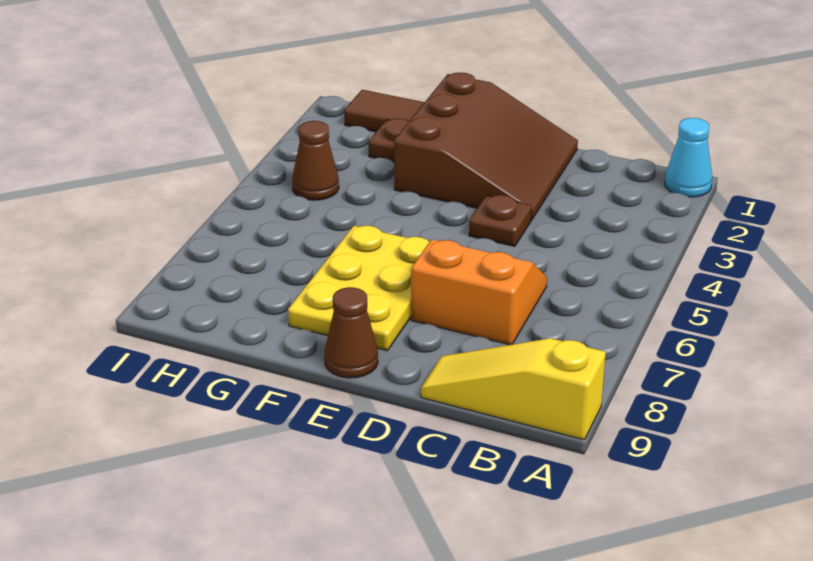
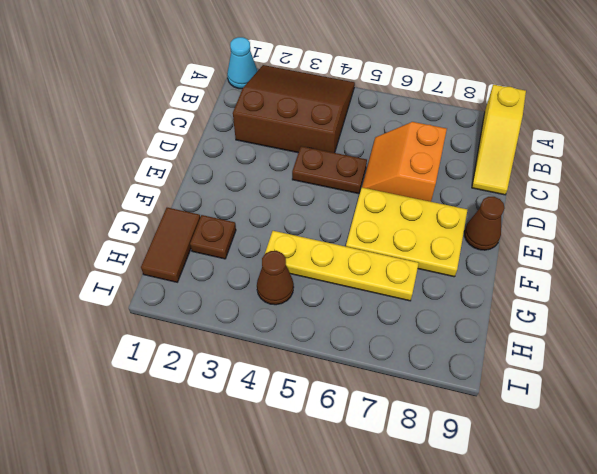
brown 3x3 slope [394,72,578,220] -> brown 3x3 slope moved to [233,65,355,153]
brown 1x1 plate [469,195,532,246] -> brown 1x2 plate [292,146,367,194]
none -> yellow 1x4 plate [265,231,419,301]

